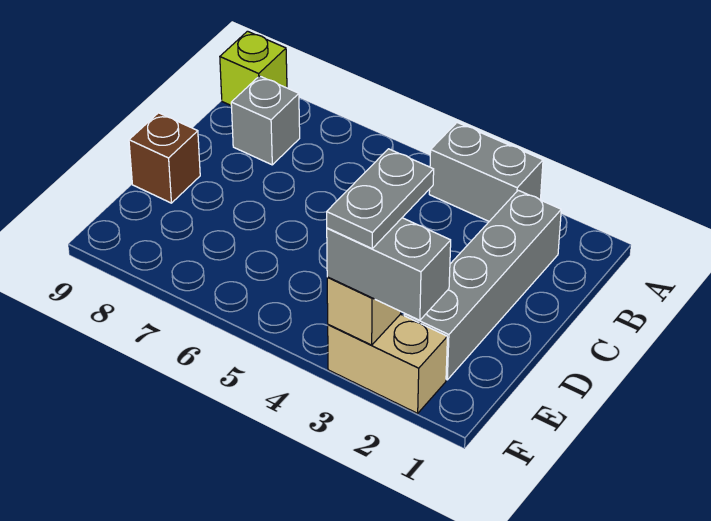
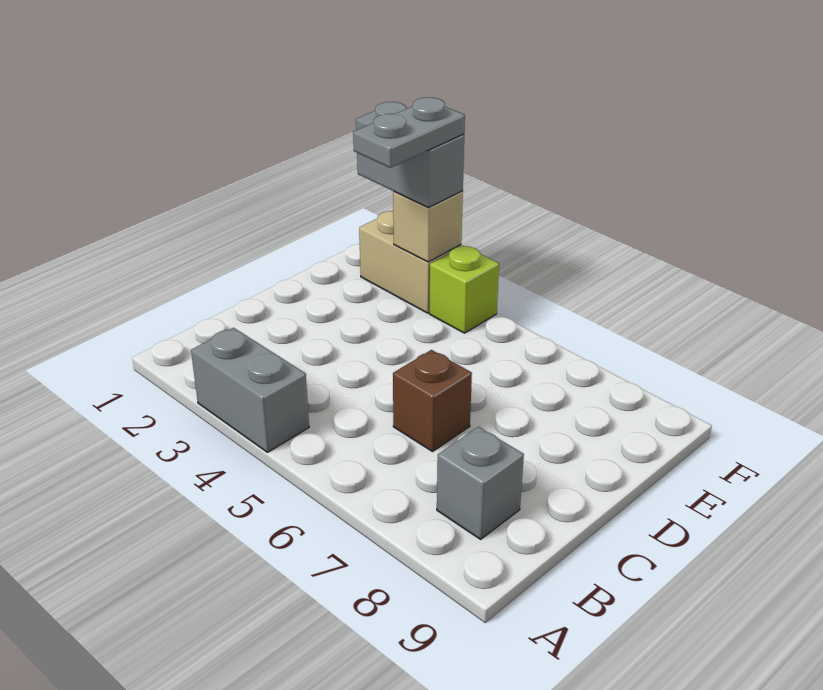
lime 1x1 brick [220,31,287,105] -> lime 1x1 brick moved to [429,246,499,333]
grey 1x4 brick [404,190,561,380] -> none
brown 1x1 brick [129,113,200,203] -> brown 1x1 brick moved to [393,350,472,452]

